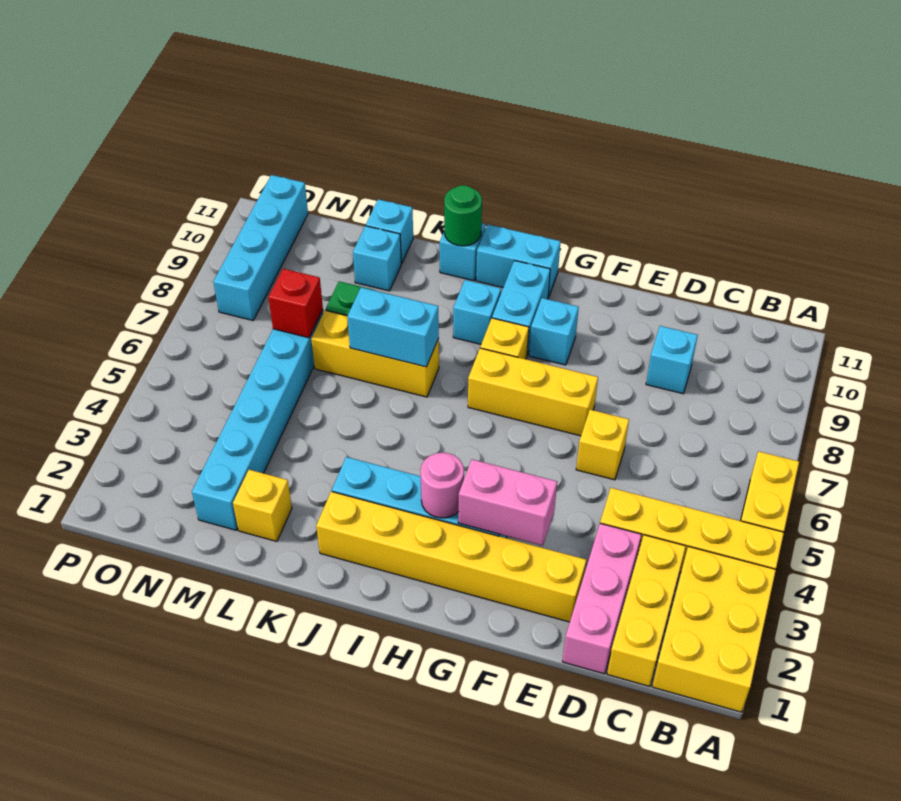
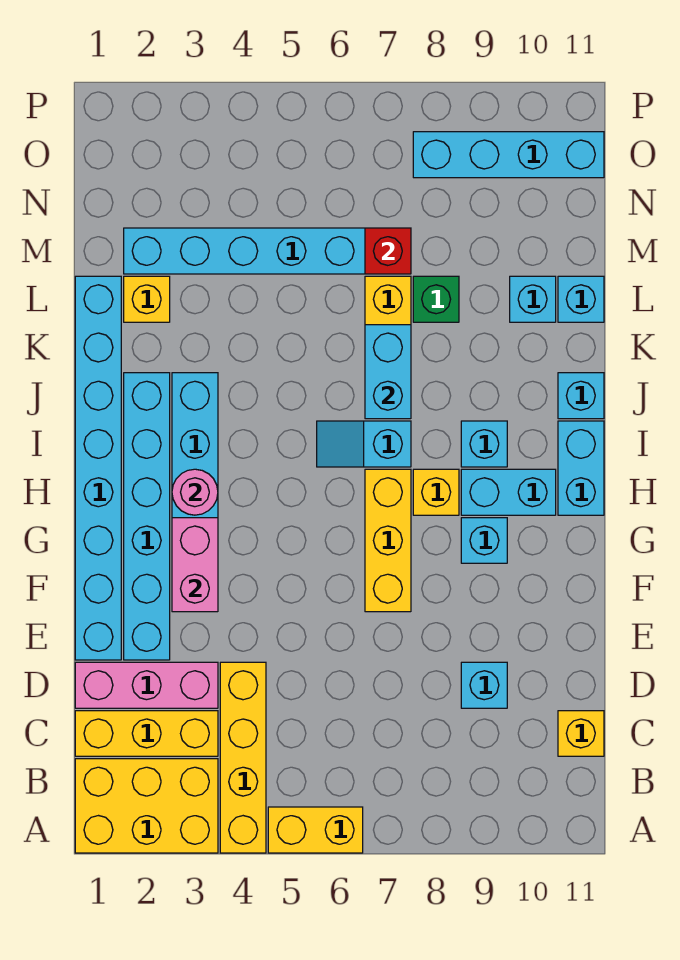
none -> cyan 1x8 brick [75,276,121,660]
yellow 1x6 brick [316,492,586,622] -> cyan 1x6 brick [124,373,170,660]
yellow 1x1 brick [576,410,629,480] -> yellow 1x1 brick moved to [558,711,604,756]
none -> cyan 1x2 slope [317,421,411,467]
green 1x1 round brick [444,185,482,246] -> none

